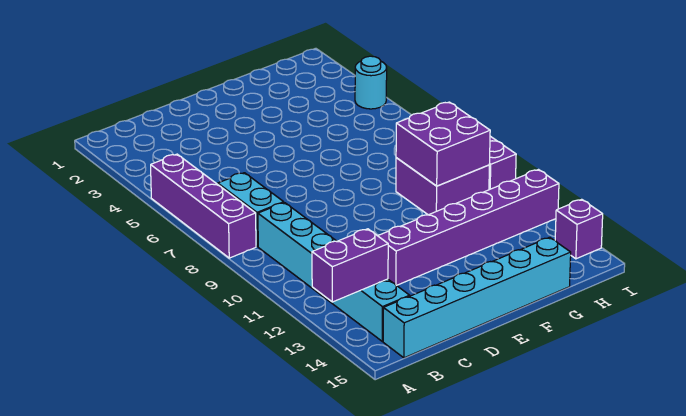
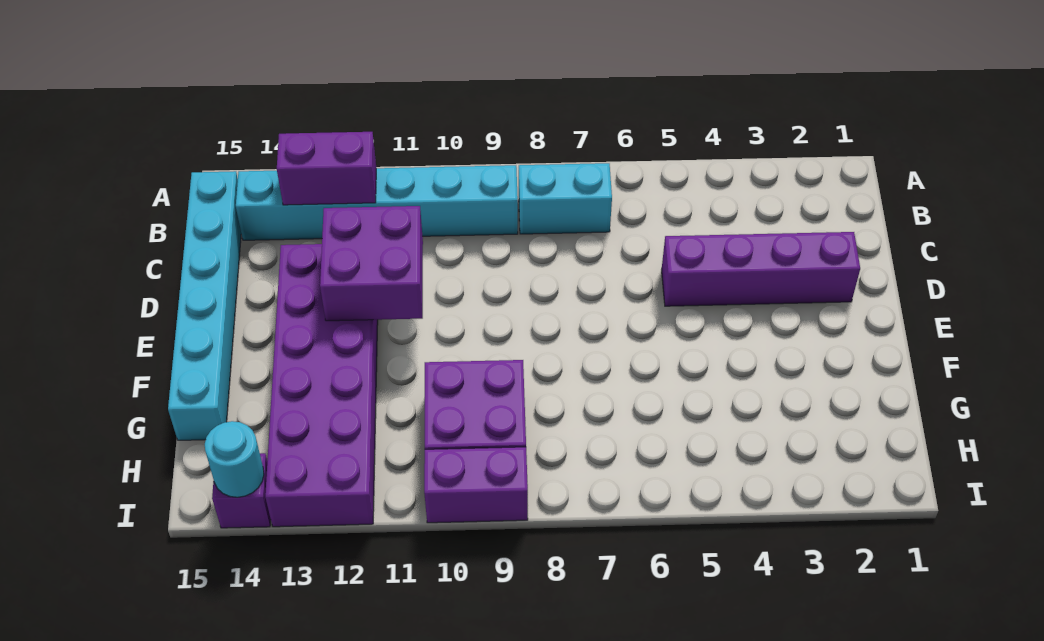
purple 1x4 brick [151,154,256,258] -> purple 1x4 brick moved to [662,232,860,306]
purple 1x2 brick [312,229,388,302] -> purple 1x2 brick turned to [277,132,376,205]
purple 1x6 brick [378,170,559,286] -> purple 2x6 brick [265,244,378,527]
purple 2x2 brick [396,102,490,186] -> purple 2x2 brick moved to [320,206,423,321]
cyan 1x1 round brick [355,56,387,109] -> cyan 1x1 round brick moved to [205,421,264,497]

